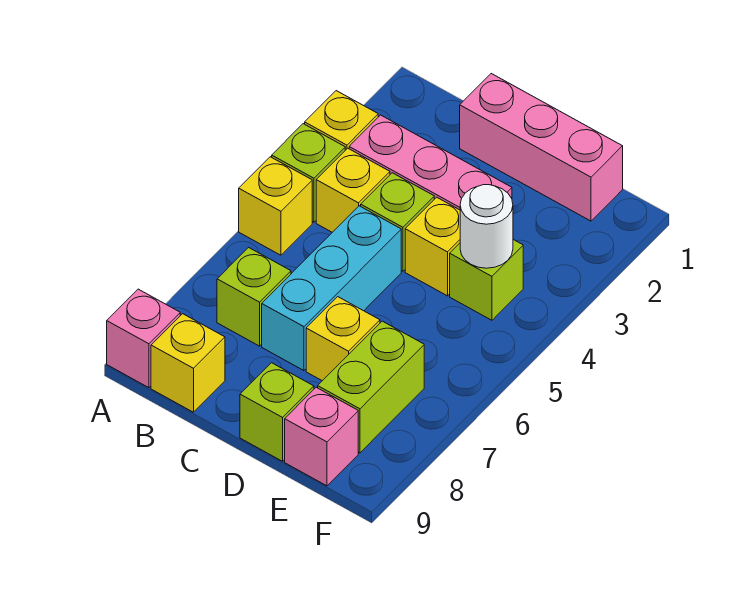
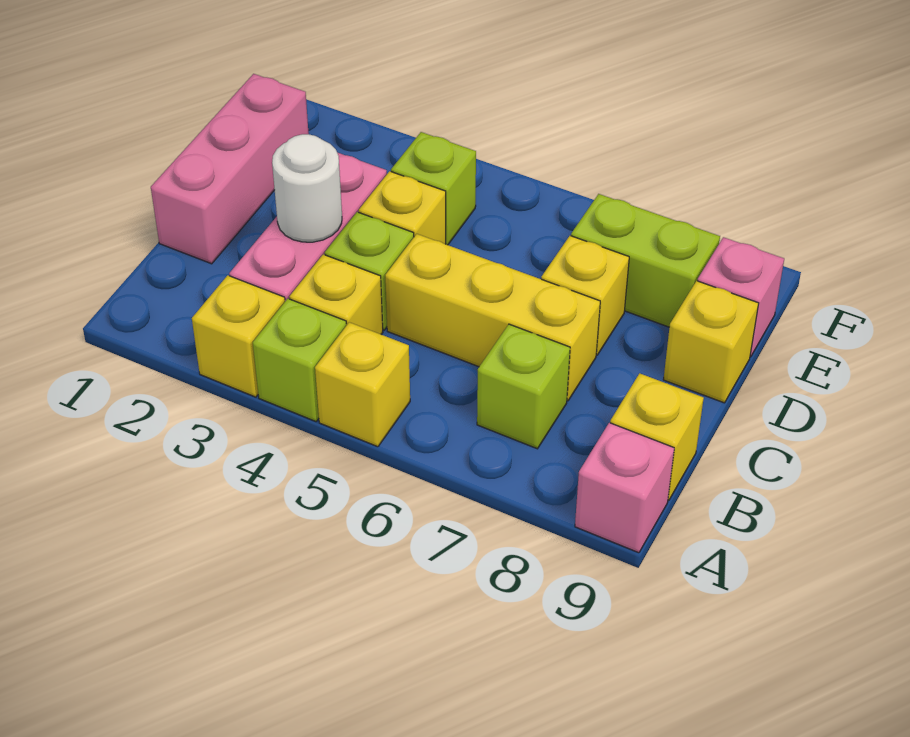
cyan 1x3 brick [262,206,401,371] -> yellow 1x3 brick [385,234,600,401]
lime 1x1 brick [240,363,314,461] -> yellow 1x1 brick [663,281,759,403]
white 1x1 round brick [460,185,513,268] -> white 1x1 round brick moved to [272,134,342,242]

